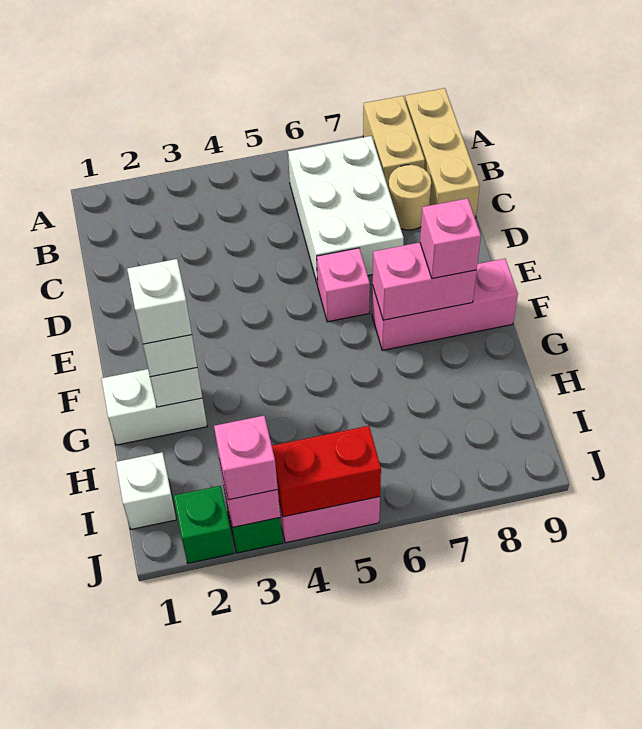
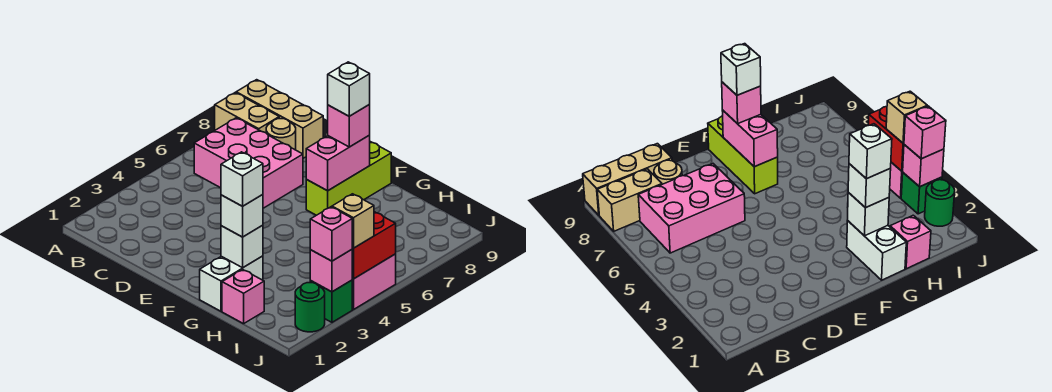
white 2x3 brick [288,136,404,285] -> pink 2x3 brick [194,118,303,208]
pink 1x1 brick [317,248,370,322] -> pink 1x1 brick moved to [222,269,264,324]
pink 1x3 brick [372,259,518,350] -> lime 1x3 brick [306,142,391,215]
white 1x1 brick [116,452,177,529] -> white 1x1 brick moved to [328,62,370,116]
green 1x1 brick [174,486,234,563] -> green 1x1 round brick [295,283,325,332]
none -> tan 1x1 brick [332,194,374,248]

